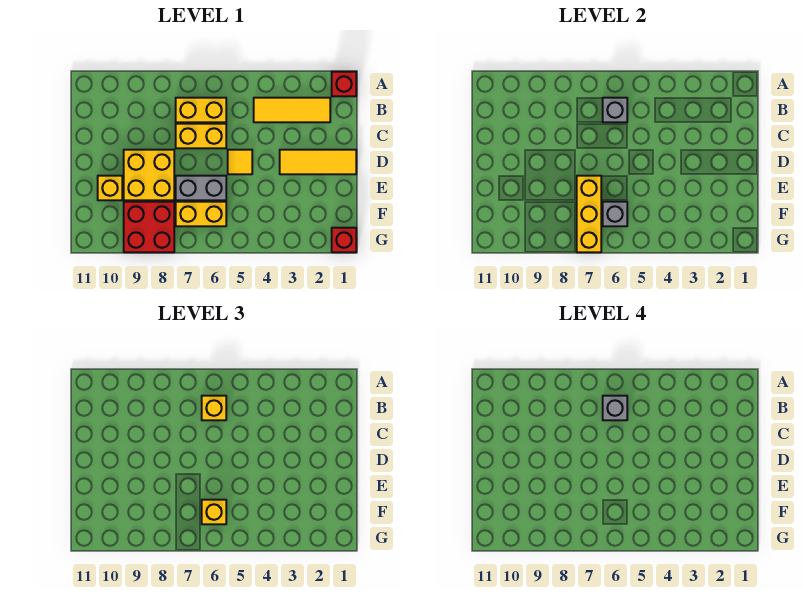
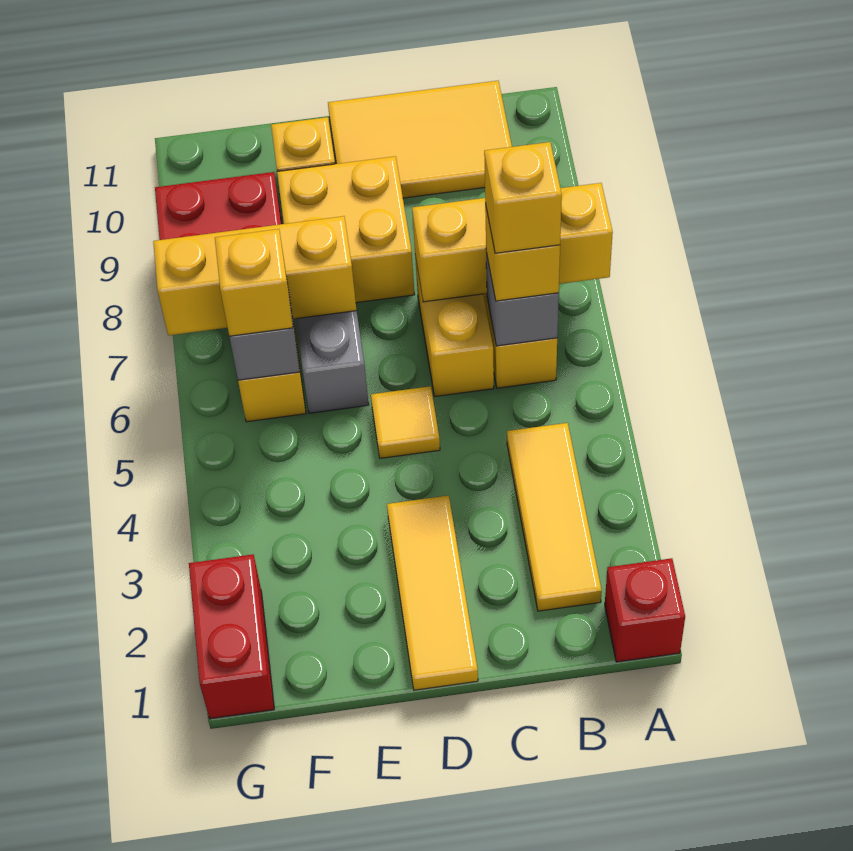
none -> yellow 1x3 brick [412,183,613,302]
grey 1x1 brick [603,396,627,420] -> yellow 1x1 brick [484,142,562,253]
none -> yellow 2x3 tile [328,81,512,198]
red 1x1 brick [332,228,356,252] -> red 1x2 brick [189,554,274,719]

